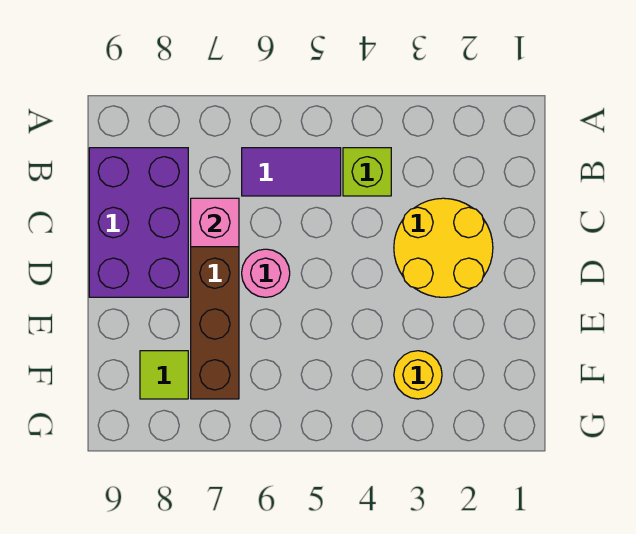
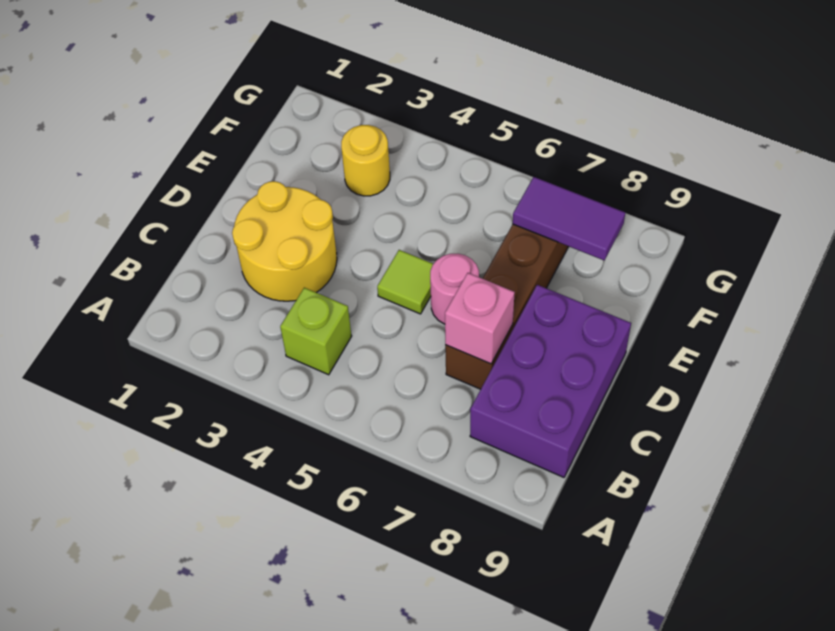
purple 1x2 tile [242,148,341,196] -> purple 1x2 tile moved to [513,177,625,260]
lime 1x1 tile [140,351,188,399] -> lime 1x1 tile moved to [377,250,433,314]

